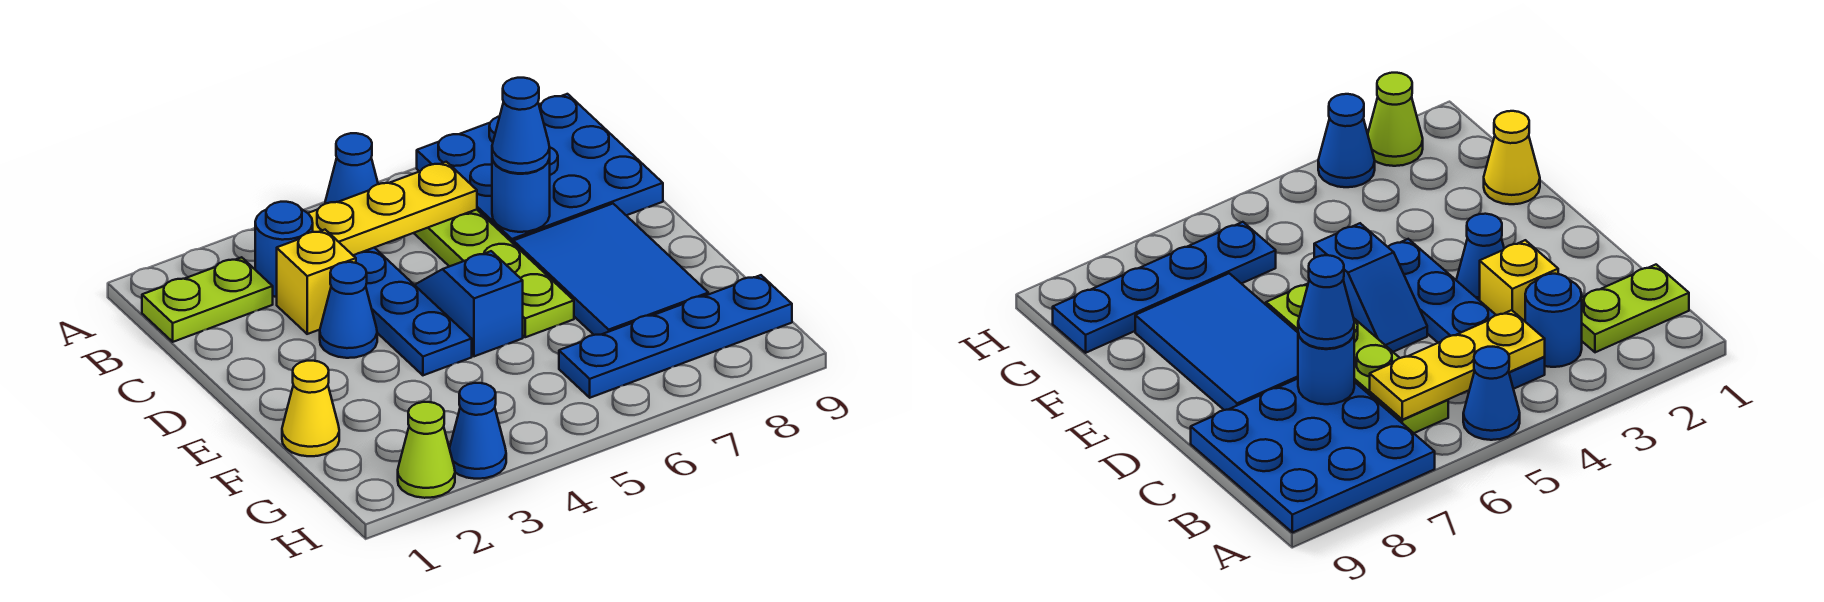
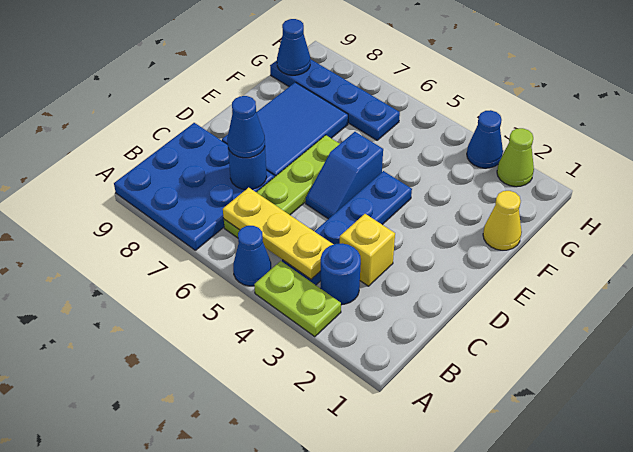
lime 1x2 plate [142,257,273,342] -> lime 1x2 plate moved to [254,261,341,337]
blue 1x1 cone [320,262,377,358] -> blue 1x1 cone moved to [277,19,310,75]

